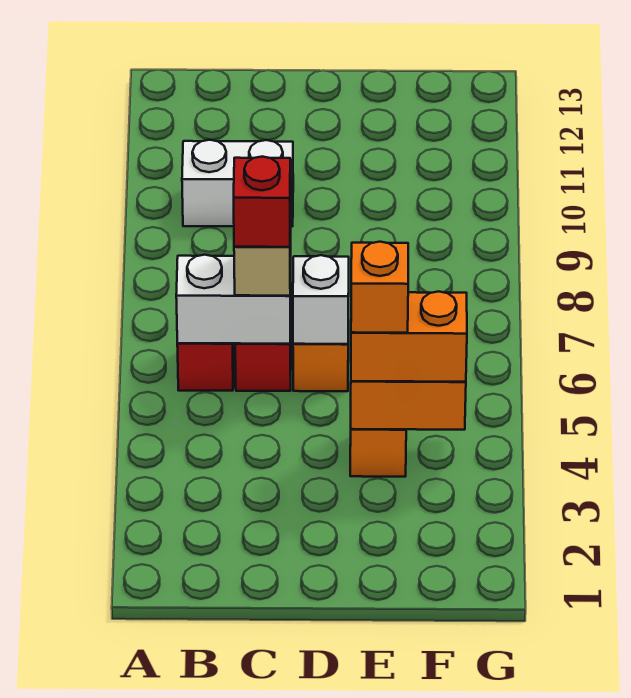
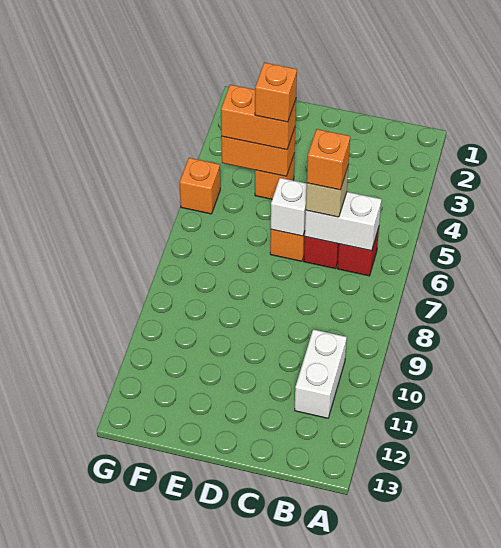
white 1x2 brick [182,140,293,227] -> white 1x2 brick turned to [295,329,347,418]
red 1x1 brick [234,157,291,247] -> orange 1x1 brick [307,129,350,190]
none -> orange 1x1 brick [179,158,220,214]

